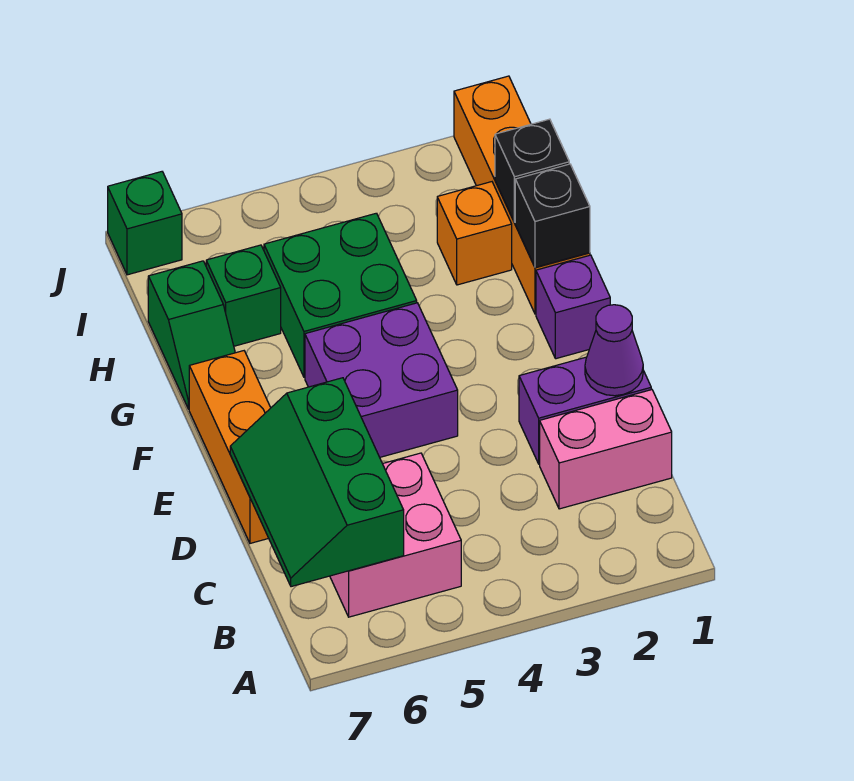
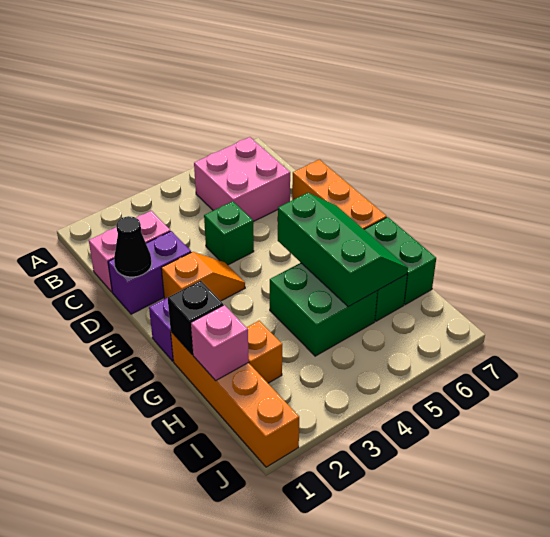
green 2x3 slope [230,378,404,587] -> green 2x3 slope moved to [278,193,408,307]
purple 1x1 cone [585,305,643,396] -> black 1x1 cone [114,216,152,277]
none -> orange 1x2 slope [161,252,245,301]
purple 2x2 brick [305,303,458,457] -> none
green 1x2 slope [148,261,235,409] -> green 1x2 brick [364,217,436,305]
black 1x1 brick [495,119,569,223] -> pink 1x1 brick [191,305,249,381]
green 1x1 brick [108,172,182,275] -> green 1x1 brick moved to [204,201,254,265]

